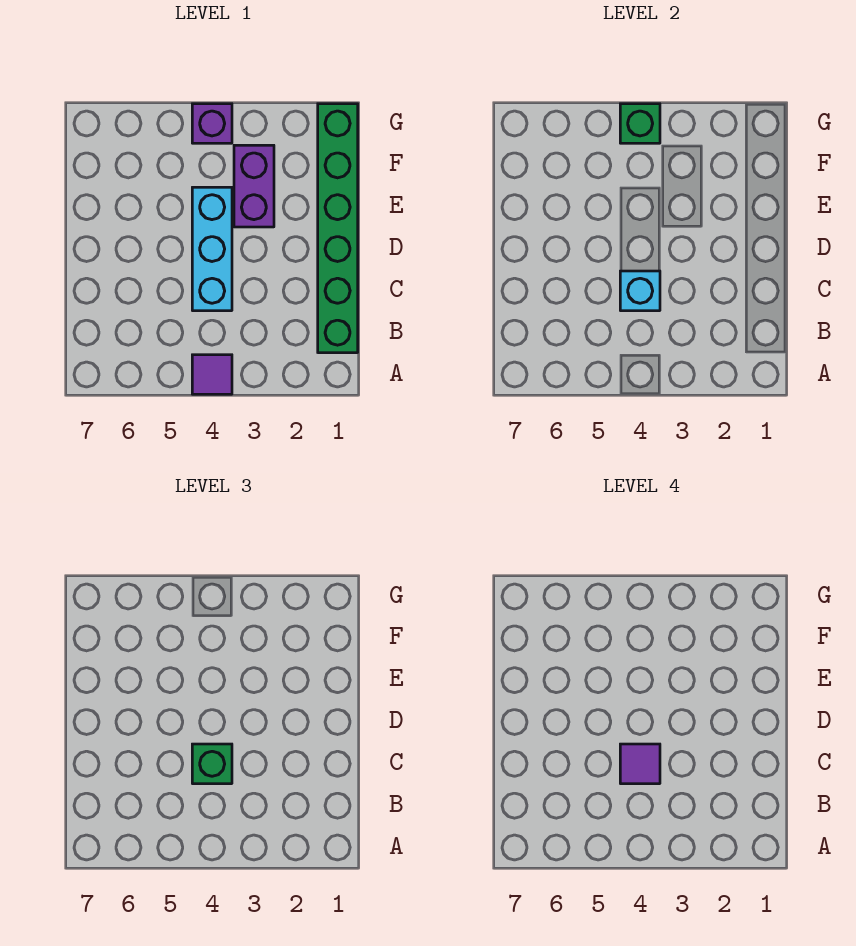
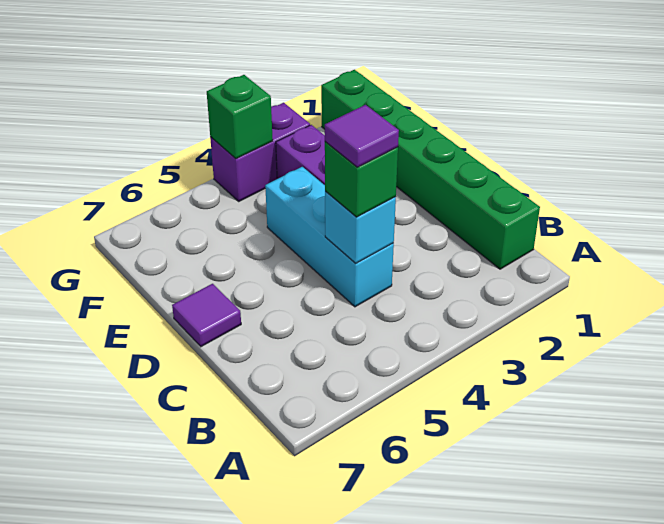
purple 1x1 tile [192,355,232,394] -> purple 1x1 tile moved to [172,284,241,347]
purple 1x1 brick [192,104,232,143] -> purple 1x2 brick [210,103,310,201]

